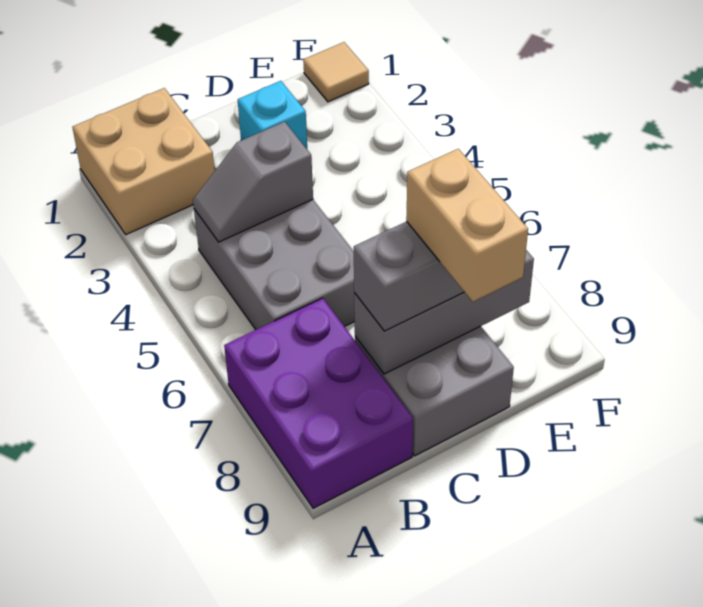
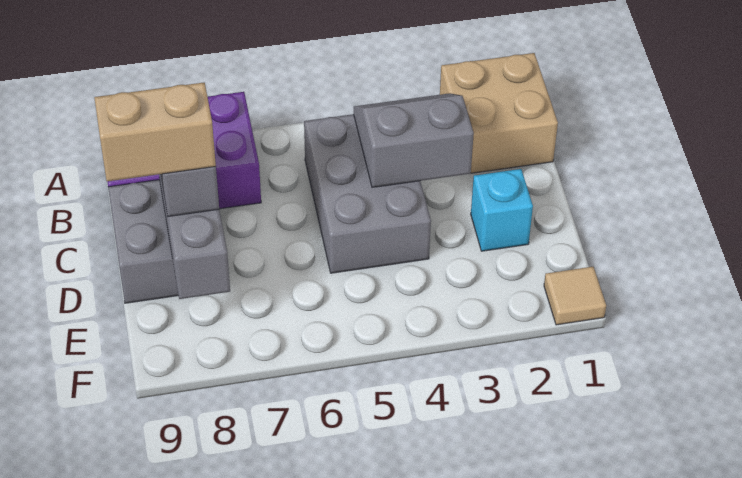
grey 2x3 brick [194,200,355,330] -> grey 2x3 brick turned to [304,114,431,273]
grey 1x2 slope [193,122,313,242] -> grey 2x2 slope [354,93,474,187]

